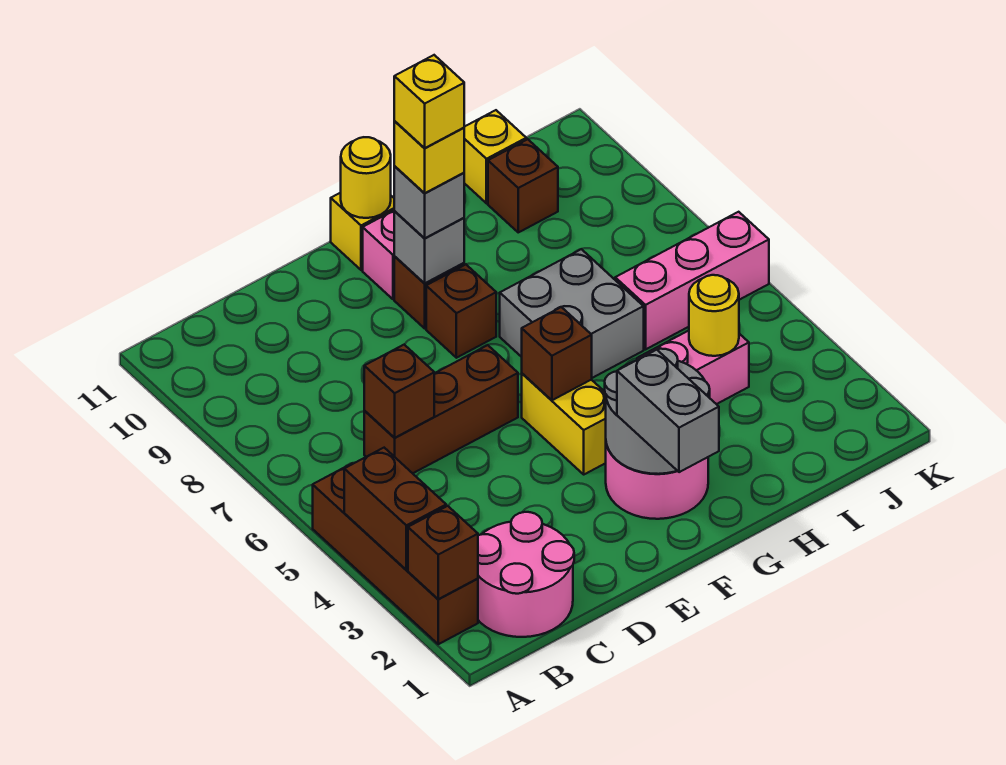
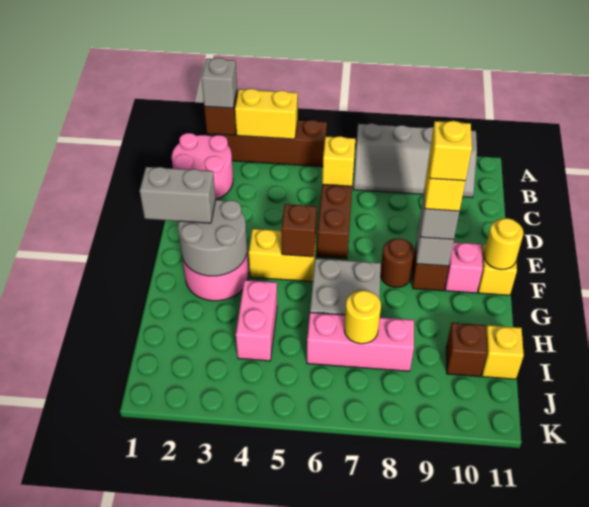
none -> grey 1x1 brick [202,58,237,108]
brown 1x2 brick [344,448,446,570] -> yellow 1x2 brick [235,89,298,139]
none -> grey 2x4 slope [354,123,477,198]
brown 1x1 brick [364,345,434,438] -> yellow 1x1 brick [322,136,355,186]
brown 1x1 brick [426,264,496,358] -> brown 1x1 round brick [380,238,415,287]
yellow 1x1 round brick [689,275,739,356] -> yellow 1x1 round brick moved to [344,290,381,344]
pink 1x3 brick [615,212,769,349] -> pink 1x3 brick turned to [307,313,414,371]

